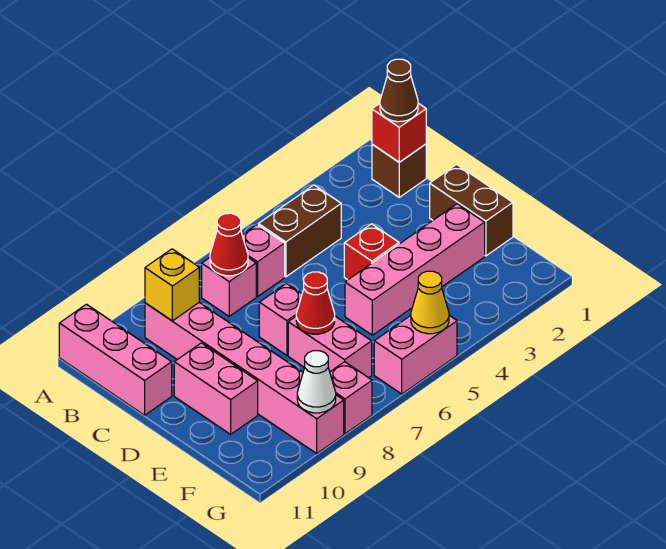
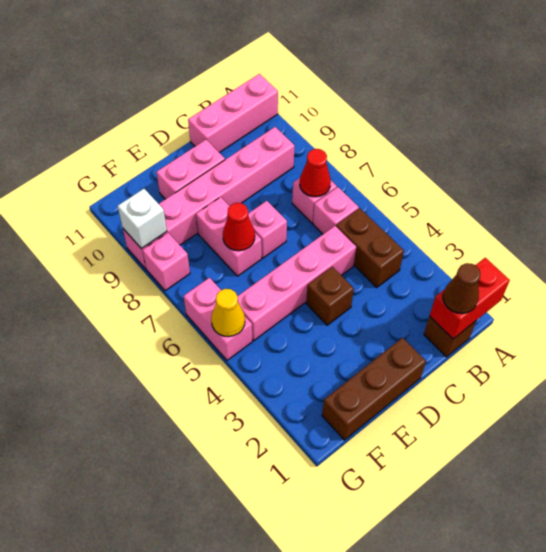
red 1x1 brick [372,103,426,162] -> red 1x2 brick [430,258,510,339]
yellow 1x1 brick [145,249,199,321] -> none
brown 1x2 brick [430,164,513,256] -> brown 1x3 brick [322,338,426,440]
red 1x1 brick [344,224,399,280] -> brown 1x1 brick [306,267,354,325]
pink 1x4 brick [345,204,485,335] -> pink 1x4 brick turned to [238,226,356,341]
pink 1x2 brick [288,316,372,378] -> pink 1x2 brick turned to [196,197,262,276]
white 1x1 cone [297,351,336,413] -> white 1x1 brick [118,189,167,249]

